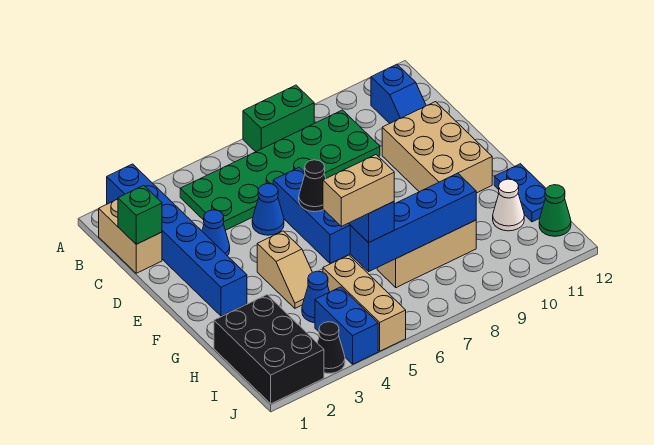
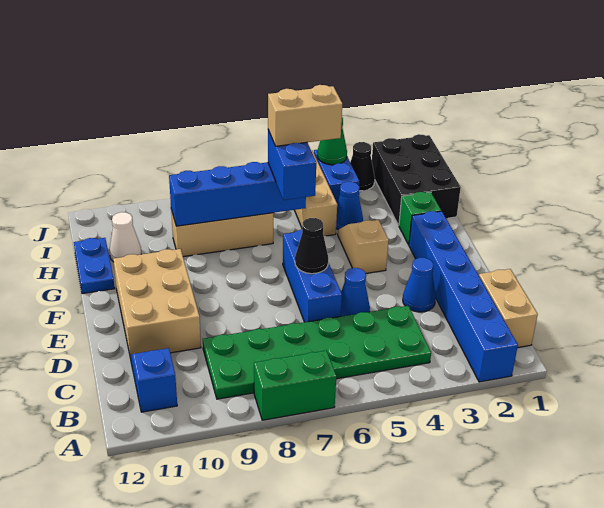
green 1x1 brick [118,185,162,244] -> green 1x1 brick moved to [399,192,441,245]
green 1x1 cone [539,185,571,236] -> green 1x1 cone moved to [317,118,347,165]

